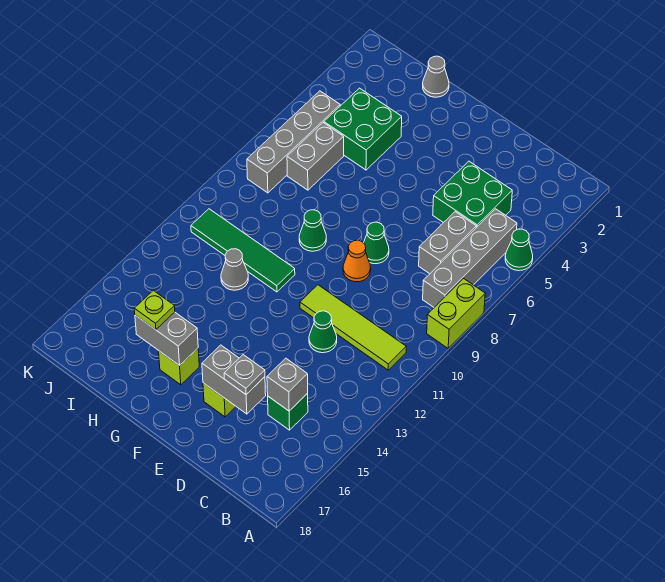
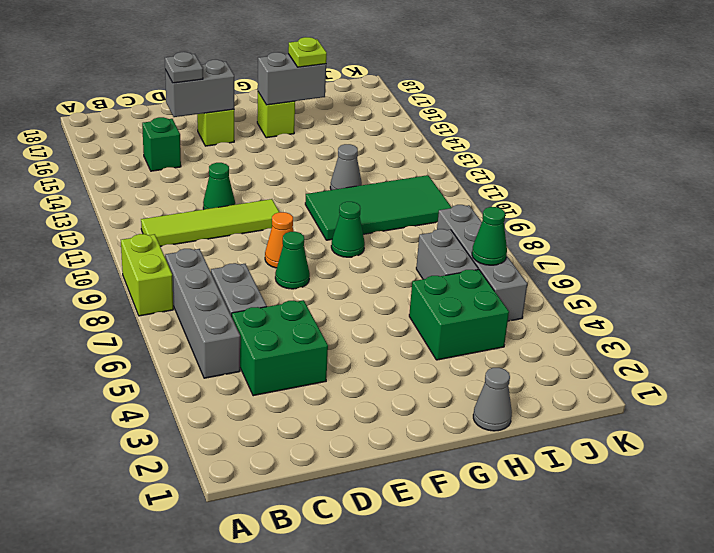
green 1x1 cone [505,229,533,271] -> green 1x1 cone moved to [472,207,507,265]
grey 1x1 brick [267,358,308,411] -> none
green 1x4 tile [191,209,295,292] -> green 2x4 tile [305,175,452,240]

